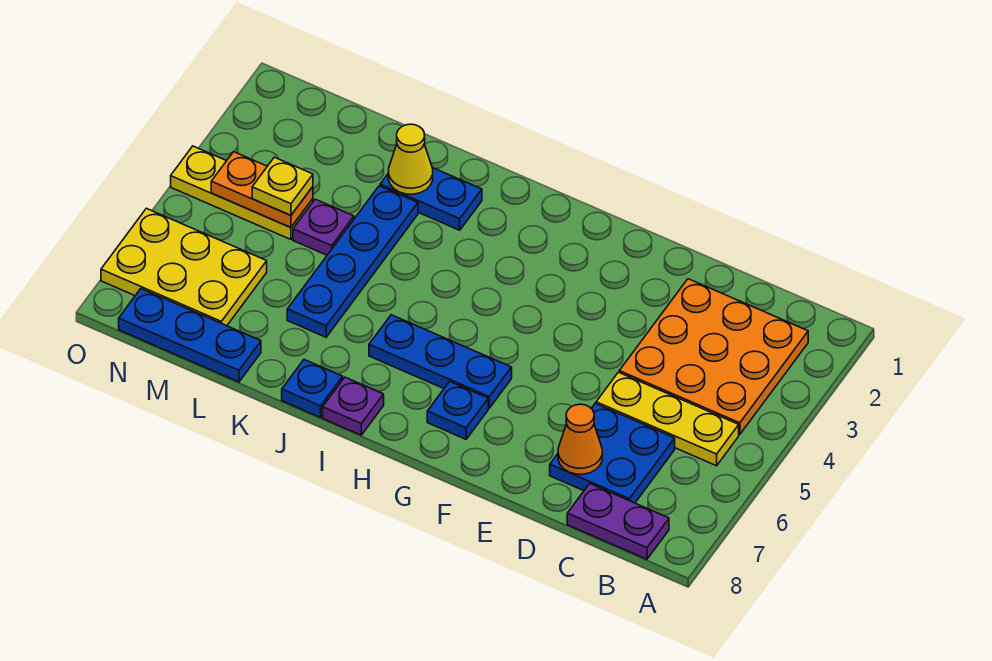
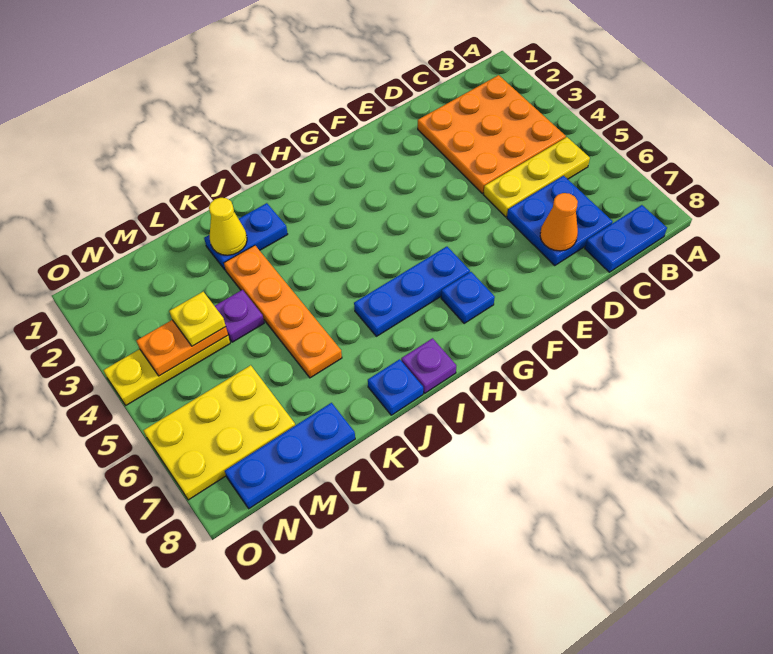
purple 1x2 plate [567,484,669,559] -> blue 1x2 plate [585,205,667,272]
blue 1x4 plate [287,186,418,337] -> orange 1x4 plate [224,245,342,378]

